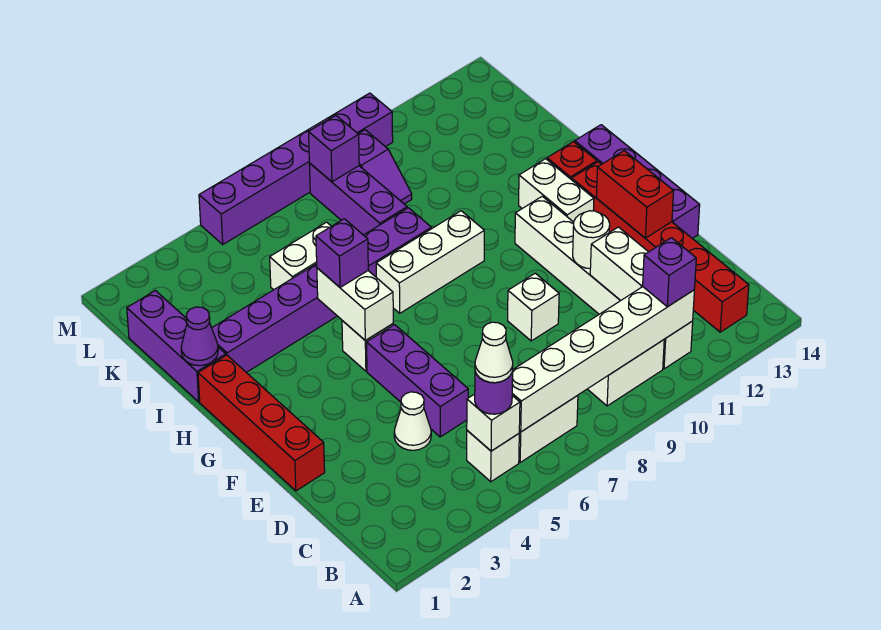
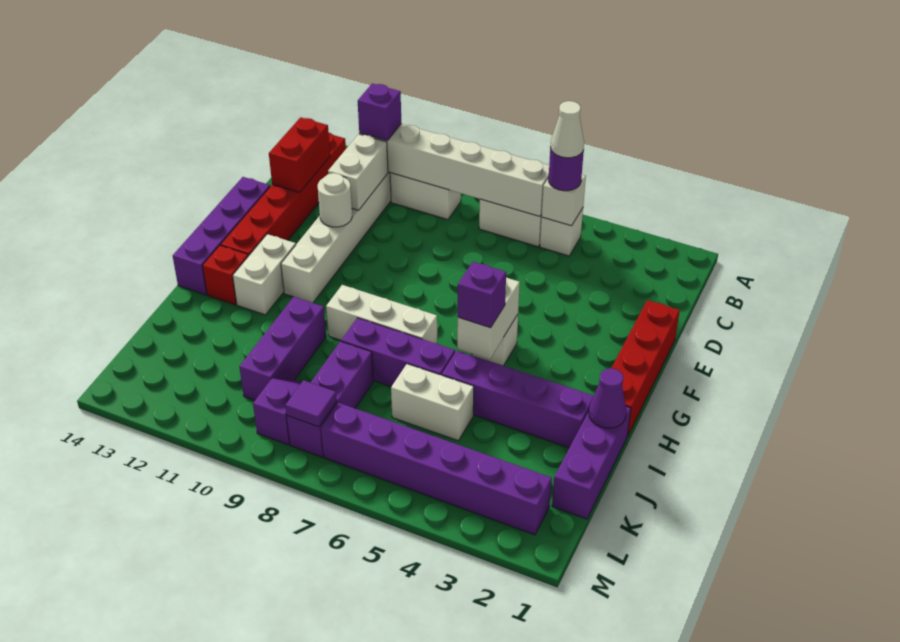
white 1x1 cone [394,392,431,450] -> none
purple 1x3 brick [367,325,468,437] -> purple 1x3 brick moved to [239,297,326,400]
white 1x1 brick [508,273,559,341] -> none
red 1x2 brick [596,151,674,238] -> red 1x2 brick moved to [269,117,330,192]
purple 1x1 brick [309,115,359,182] -> purple 1x1 tile [285,380,337,427]
purple 1x6 brick [199,93,393,244] -> purple 1x6 brick moved to [321,403,552,535]

